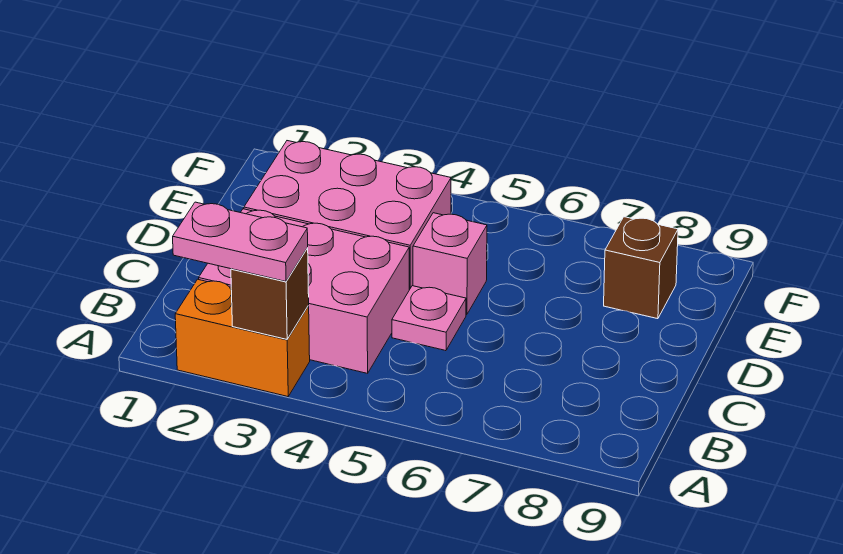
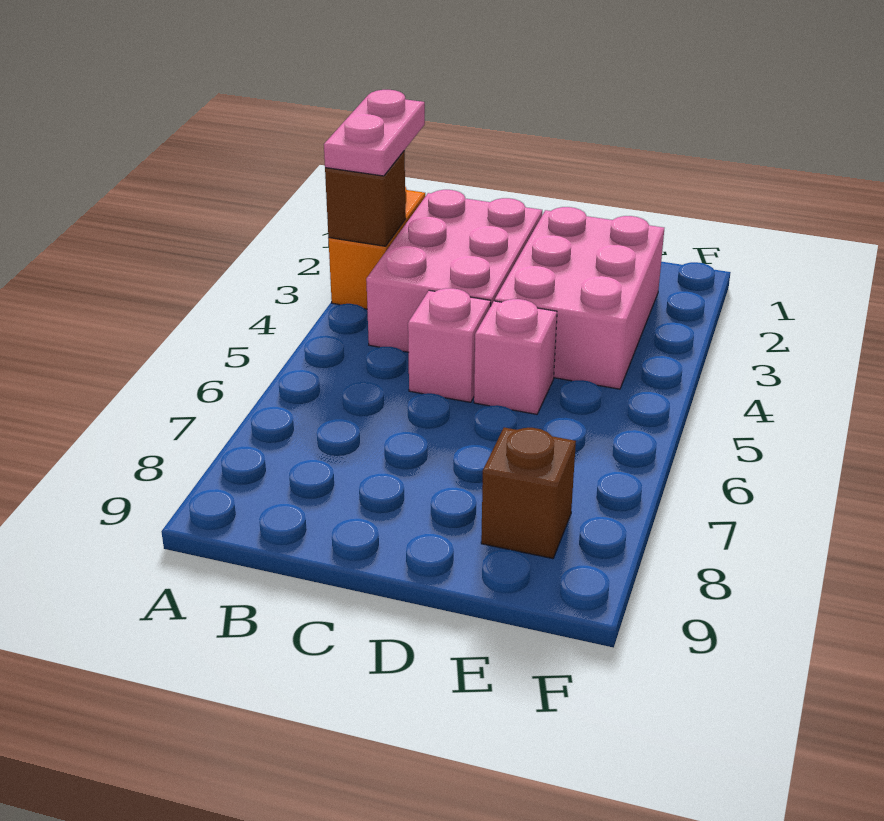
pink 1x1 plate [392,286,466,351] -> pink 1x1 brick [408,288,491,402]

